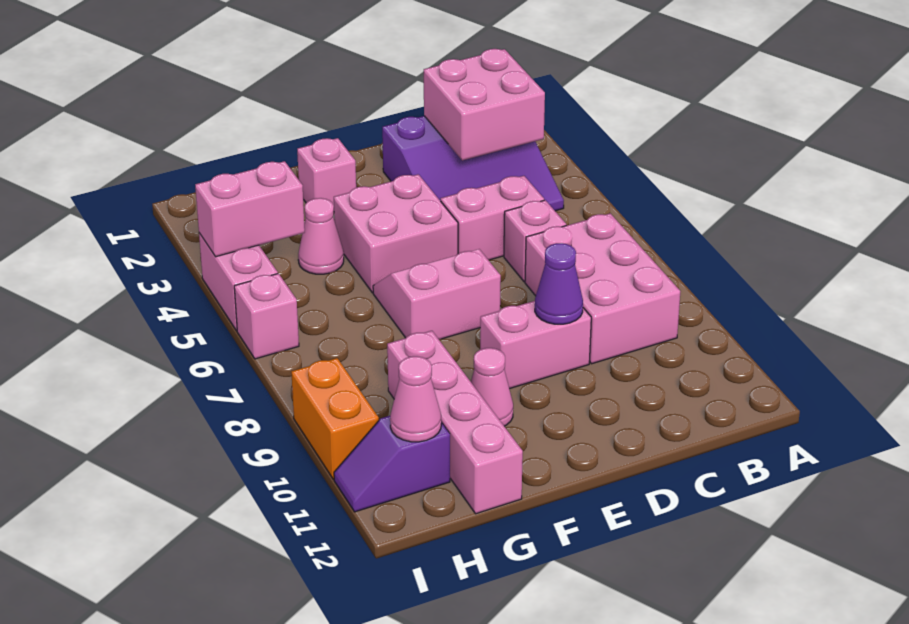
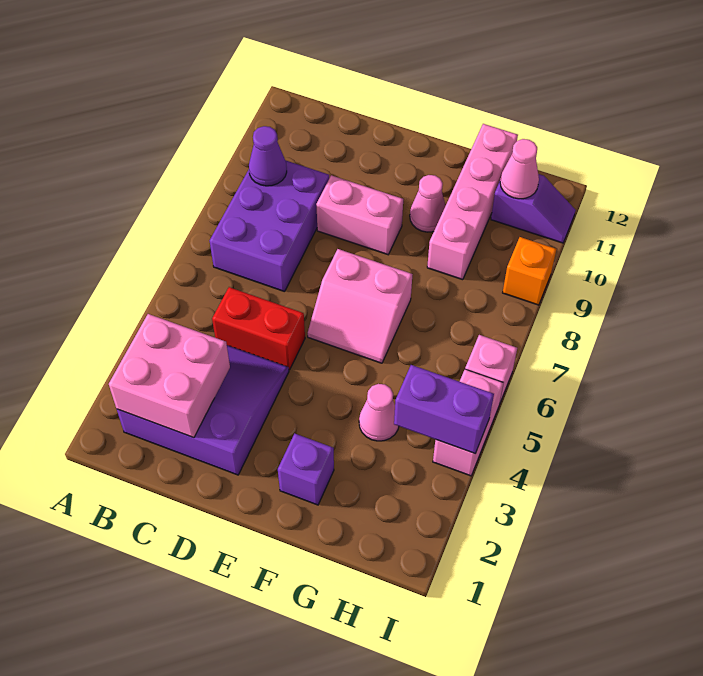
pink 2x3 brick [525,213,680,364] -> purple 2x3 brick [210,161,329,292]
pink 1x2 brick [440,176,544,260] -> red 1x2 brick [212,287,305,370]
pink 1x1 brick [504,200,566,282] -> none
purple 1x1 cone [535,243,583,324] -> purple 1x1 cone moved to [249,126,287,186]
pink 2x2 brick [334,174,458,293] -> none
pink 1x1 brick [297,138,356,206] -> purple 1x1 brick [278,434,334,505]
pink 1x2 brick [195,161,305,257] -> purple 1x2 brick [394,365,494,453]
orange 1x2 brick [291,358,379,479] -> orange 1x1 brick [503,237,556,305]

